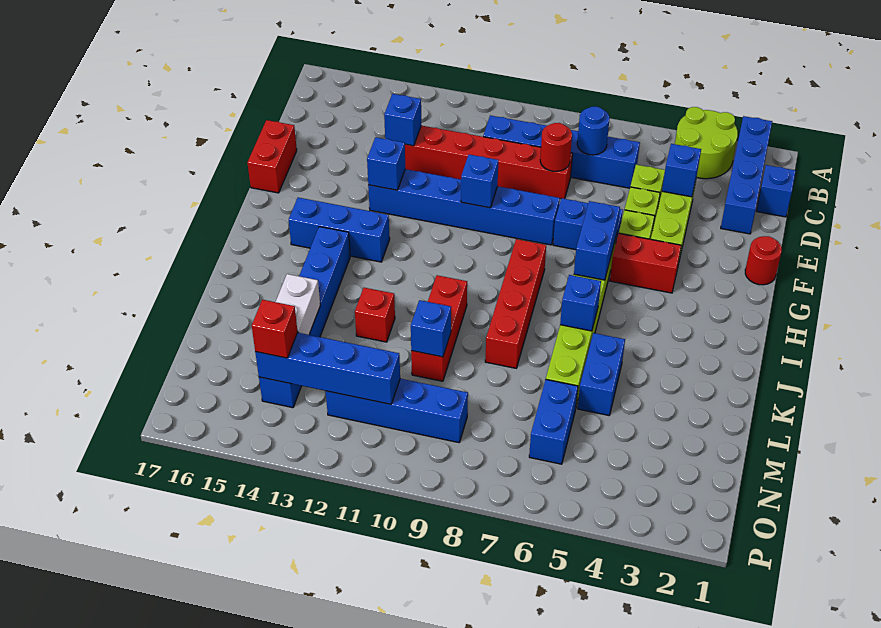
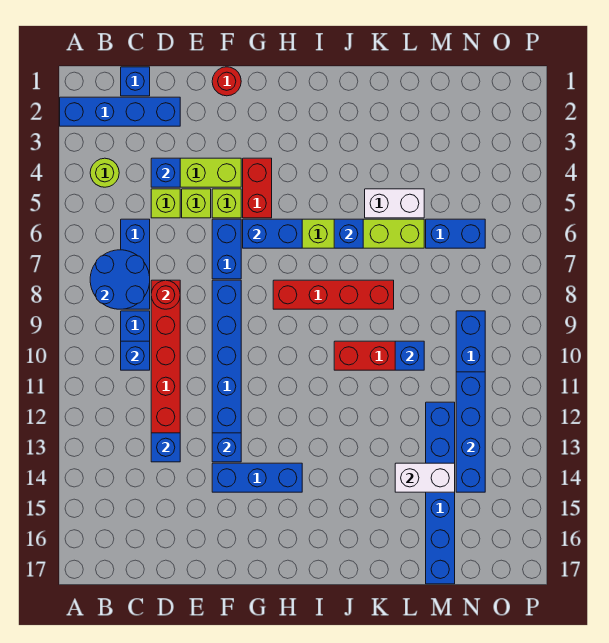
lime 2x2 round brick [675,107,738,179] -> lime 1x1 round brick [90,158,119,187]
blue 1x1 round brick [577,107,610,155] -> blue 2x2 round brick [90,250,150,309]
red 1x2 brick [247,120,297,193] -> none
blue 1x1 brick [461,154,498,208] -> blue 1x1 brick moved to [121,341,150,370]
blue 1x3 brick [289,198,390,262] -> blue 1x3 brick turned to [212,463,302,492]
blue 1x6 brick [259,227,350,408] -> blue 1x6 brick turned to [426,402,455,584]
blue 1x2 brick [578,333,625,415] -> white 1x2 brick [365,189,424,218]
red 1x1 brick [355,288,395,342] -> none
red 1x1 brick [252,300,298,358] -> none

